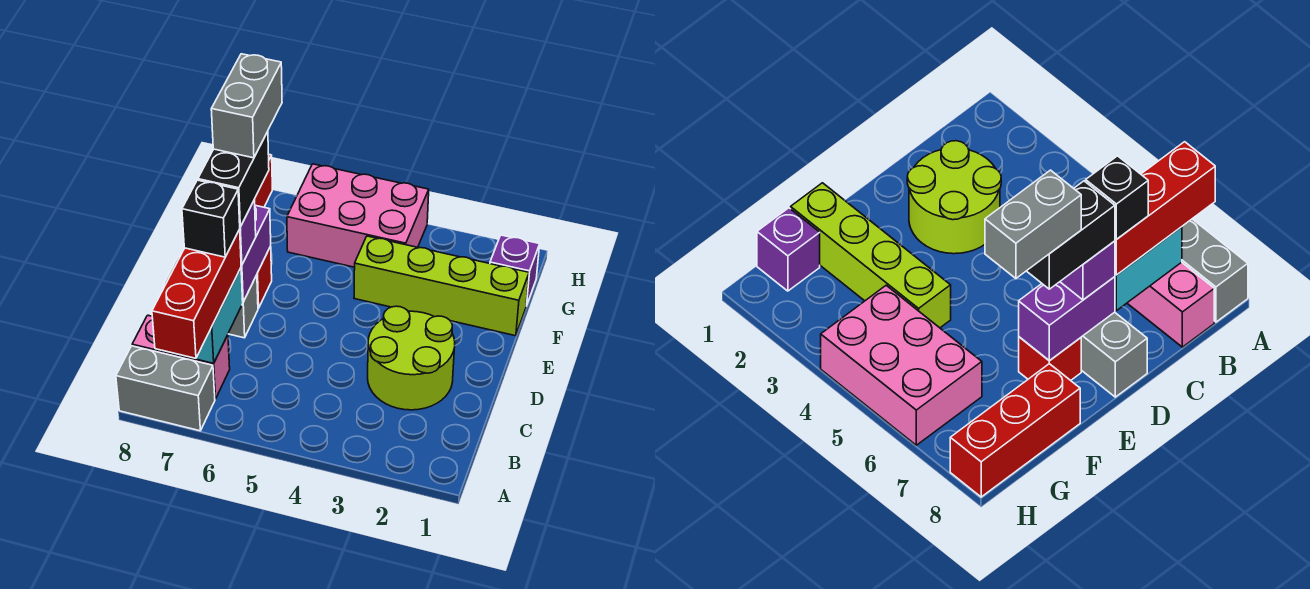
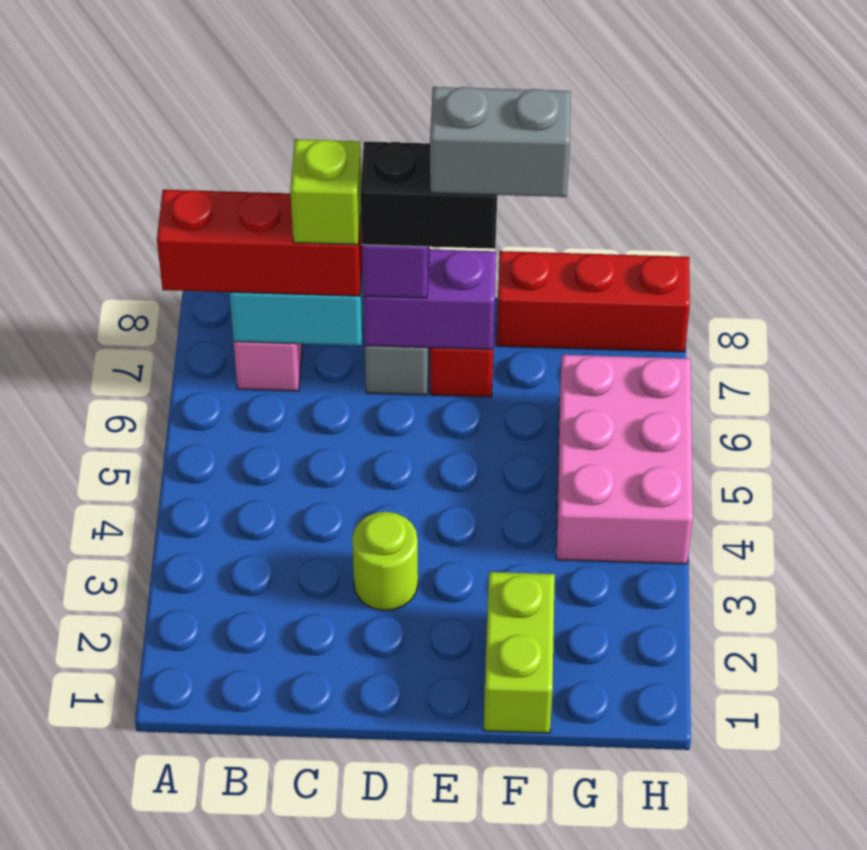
grey 1x2 brick [116,346,215,431] -> none
lime 2x2 round brick [368,306,455,410] -> lime 1x1 round brick [352,512,418,611]
black 1x1 brick [182,180,240,257] -> lime 1x1 brick [290,140,361,245]
lime 1x4 brick [354,236,529,336] -> lime 1x2 brick [484,572,555,733]
purple 1x1 brick [490,235,540,306] -> none

